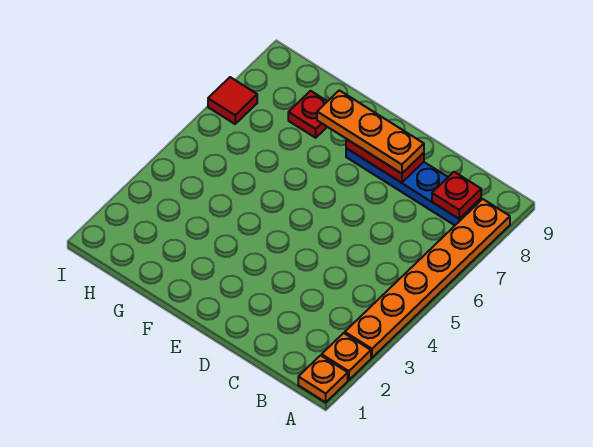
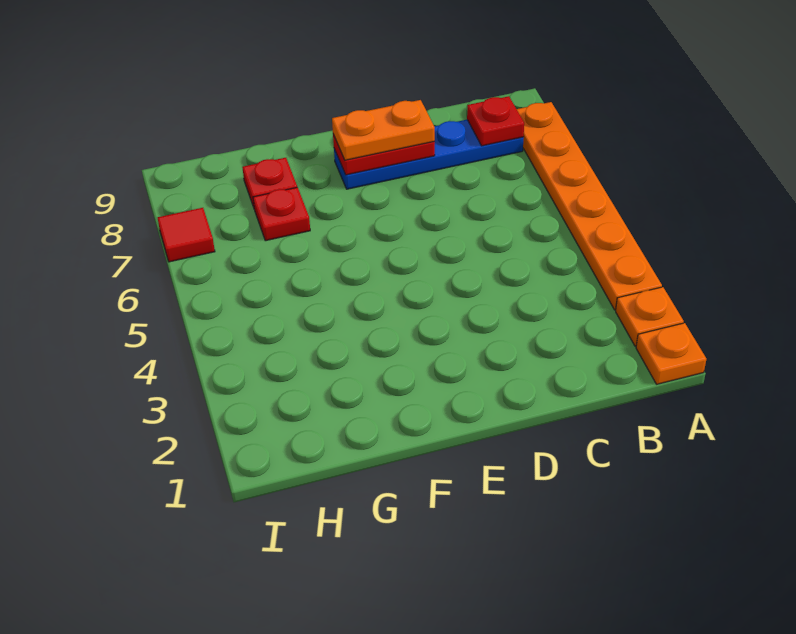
orange 1x3 plate [317,90,424,174] -> orange 1x2 plate [332,100,435,160]
none -> red 1x1 plate [253,187,310,241]

